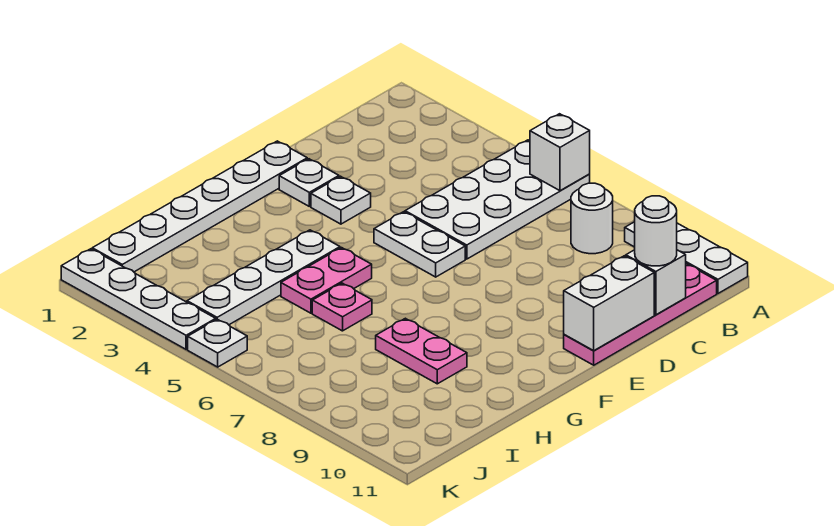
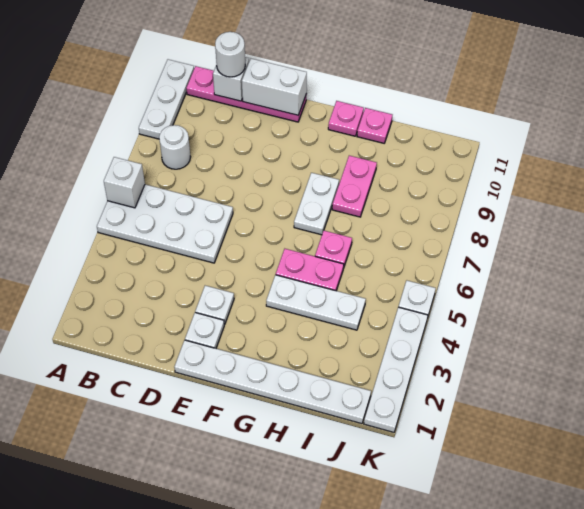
white 1x2 plate [374,212,465,277] -> white 1x2 plate moved to [294,173,339,235]
white 1x4 plate [187,230,340,325] -> white 1x3 plate [266,275,366,330]
none -> pink 1x1 plate [328,101,364,136]
none -> pink 1x1 plate [357,108,392,143]

